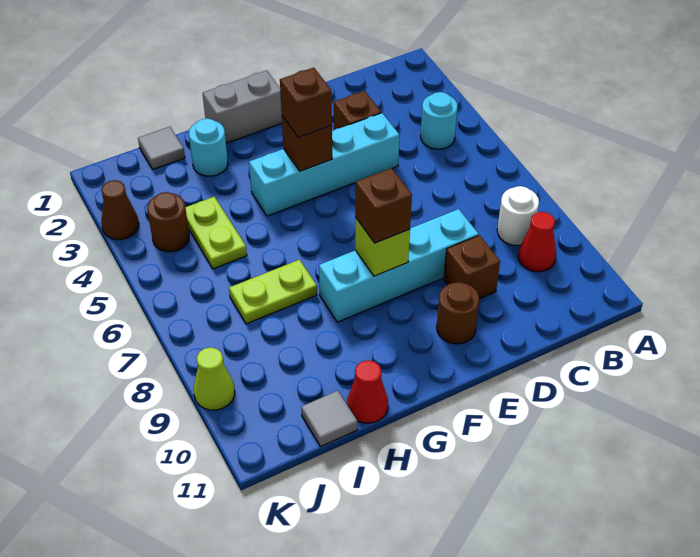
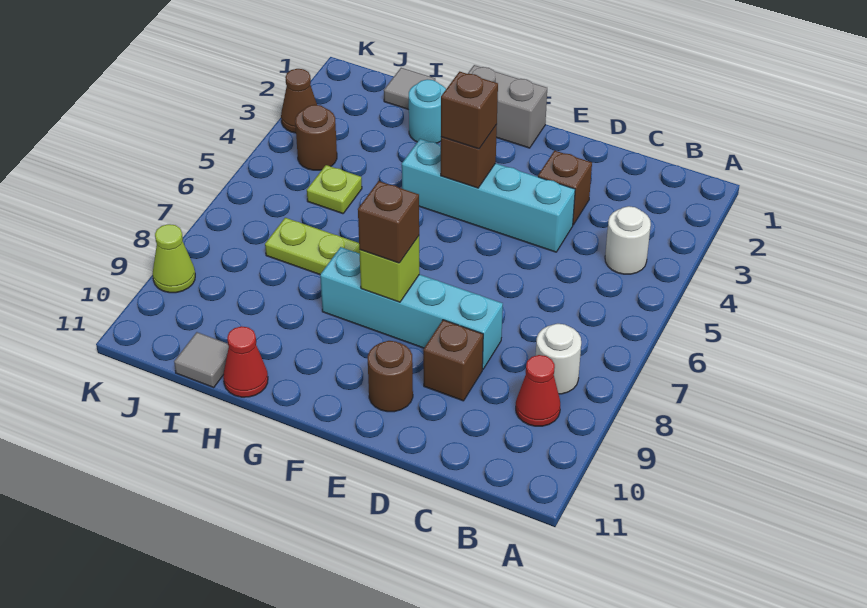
cyan 1x1 round brick [421,92,457,149] -> white 1x1 round brick [605,206,651,274]
lime 1x2 plate [185,197,247,269] -> lime 1x1 plate [307,165,362,214]

